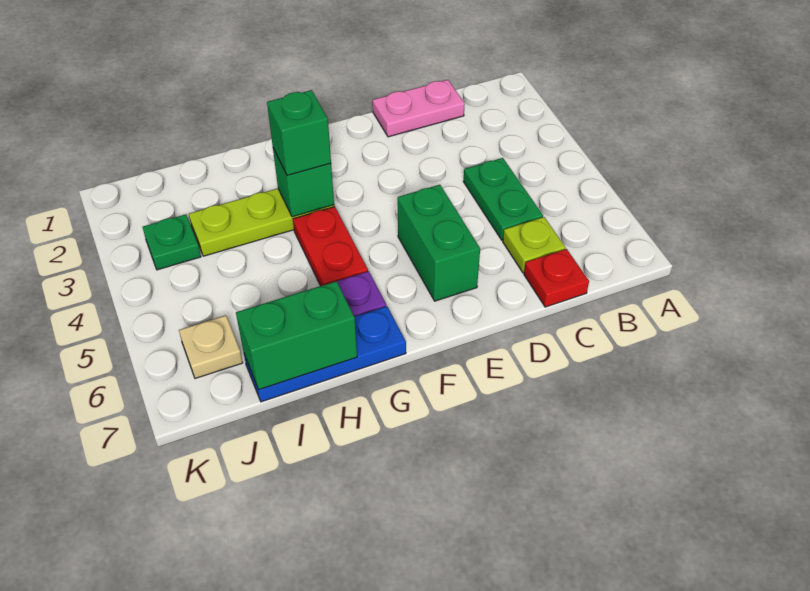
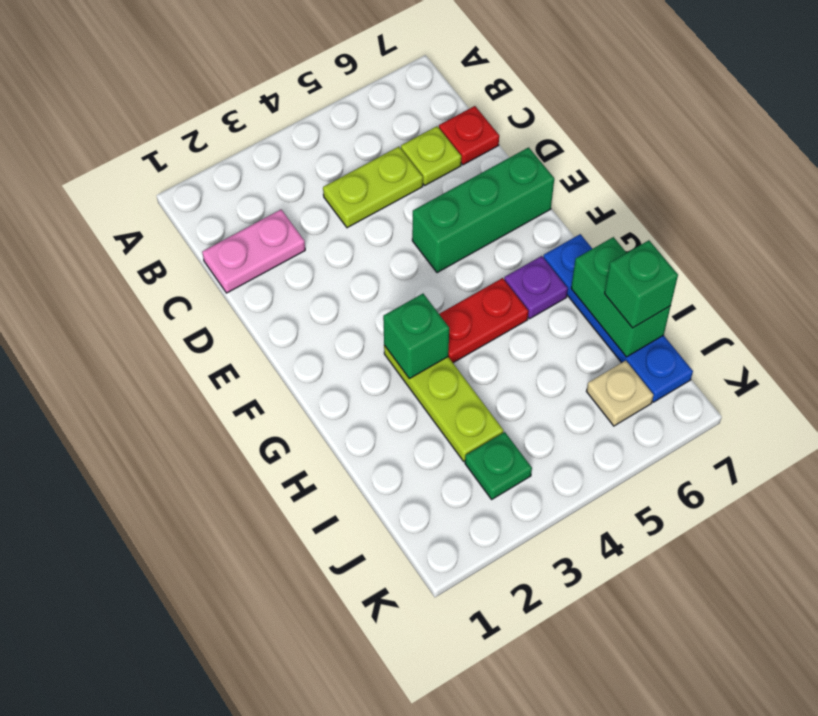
pink 1x2 plate [373,80,465,137] -> pink 1x2 plate turned to [202,210,305,293]
green 1x2 plate [463,158,543,240] -> lime 1x2 plate [323,147,423,228]
green 1x2 brick [398,185,480,301] -> green 1x3 brick [412,147,554,273]
green 1x1 brick [267,90,331,175] -> green 1x1 brick moved to [604,240,678,328]
blue 1x3 plate [244,306,406,402] -> blue 1x4 plate [543,234,693,402]

